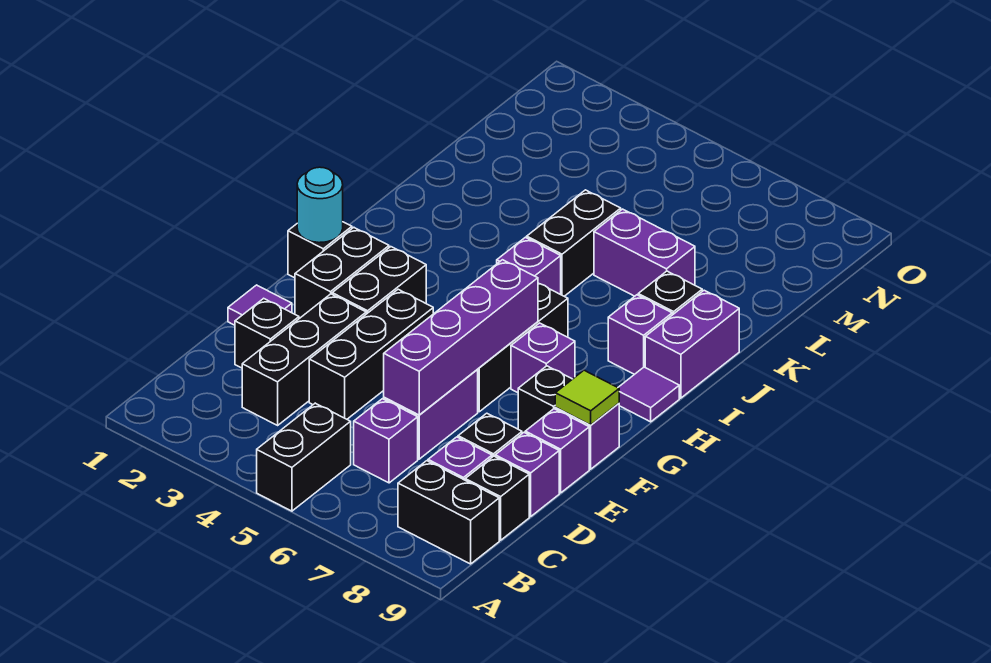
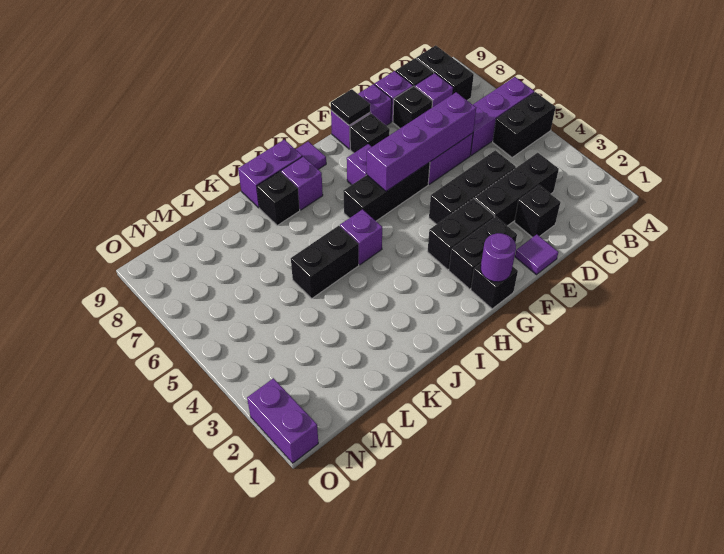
purple 1x1 brick [354,399,418,483] -> purple 1x3 brick [470,77,534,155]
lime 1x1 tile [555,370,619,425] -> black 1x1 tile [331,89,370,125]
cyan 1x1 round brick [297,167,343,243] -> purple 1x1 round brick [481,233,516,282]
purple 1x2 brick [594,209,695,296] -> purple 1x2 brick moved to [247,378,318,463]

